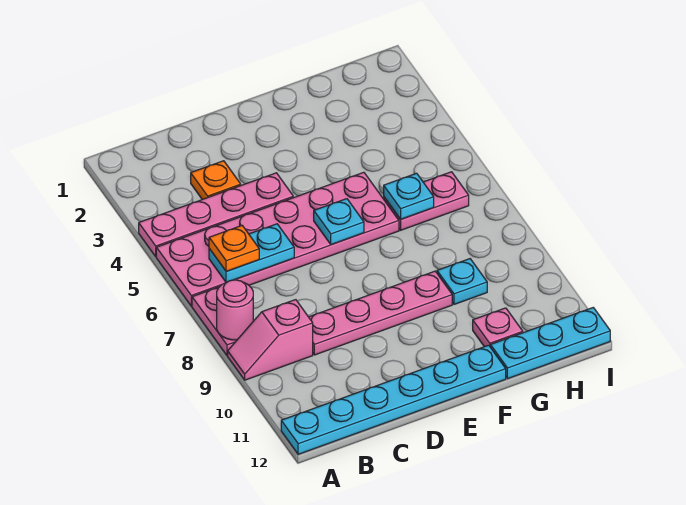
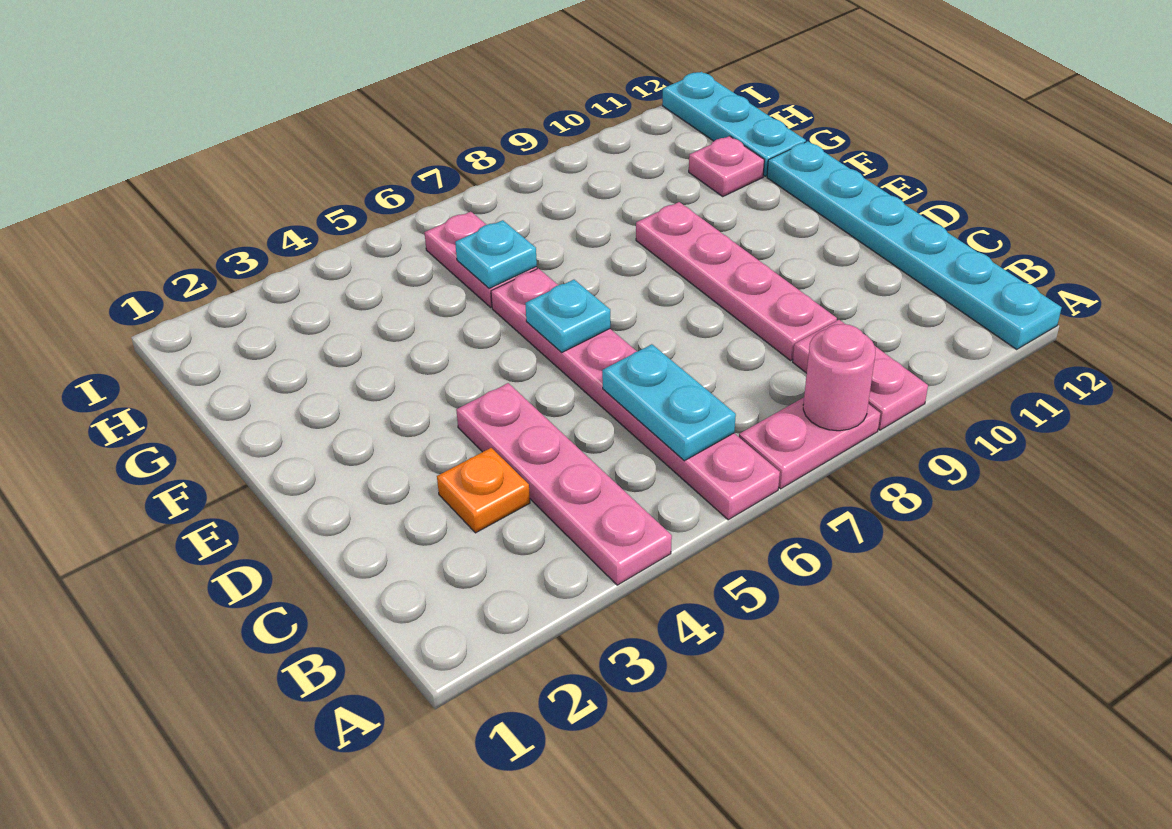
pink 2x6 plate [156,172,399,306] -> pink 1x6 plate [491,268,780,520]
pink 1x2 slope [228,300,313,380] -> pink 1x2 plate [793,320,928,430]
orange 1x1 plate [209,226,259,272] -> none
cyan 1x1 plate [437,259,487,304] -> none

